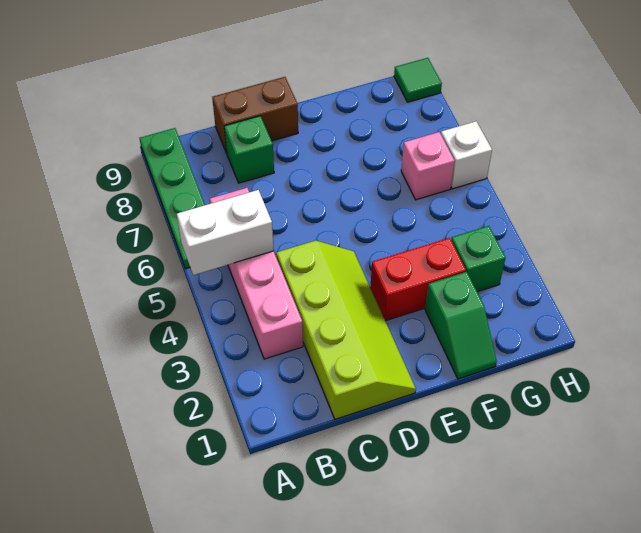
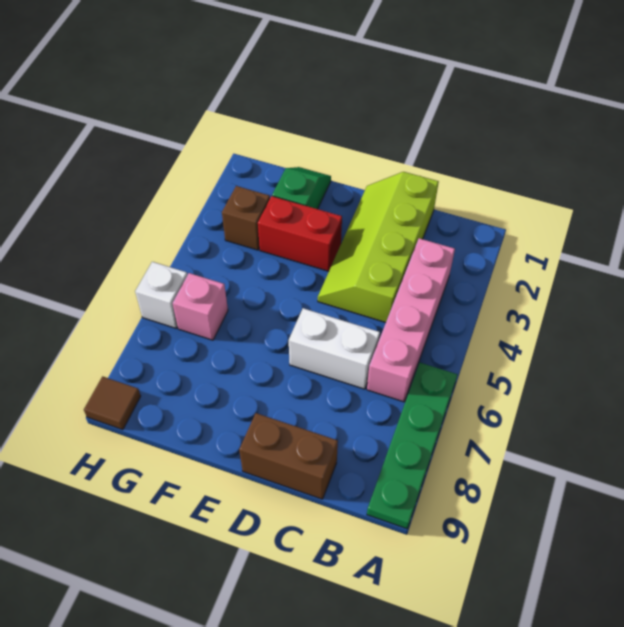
white 1x2 brick [177,190,274,275] -> white 1x2 brick moved to [289,308,380,389]
green 1x1 brick [224,116,274,183] -> none
green 1x1 brick [451,226,505,292] -> brown 1x1 brick [222,186,270,250]
green 1x1 tile [394,58,442,102] -> brown 1x1 tile [84,376,141,430]

